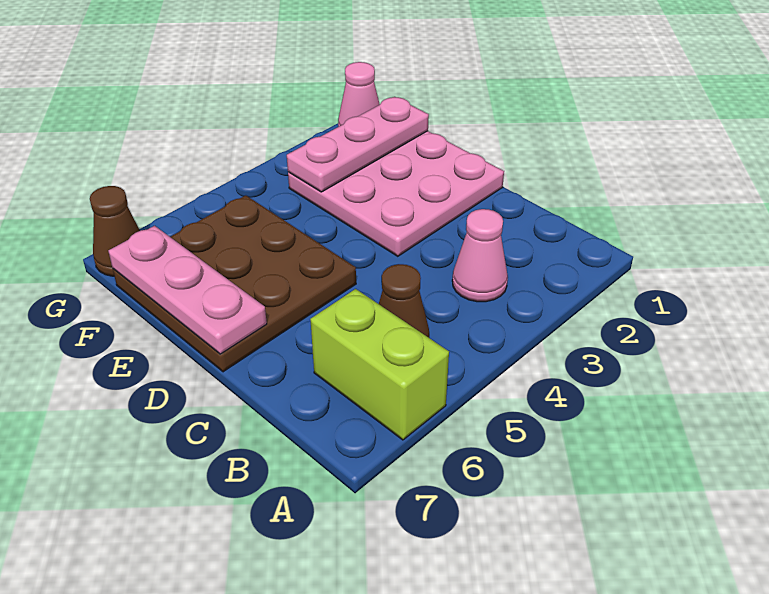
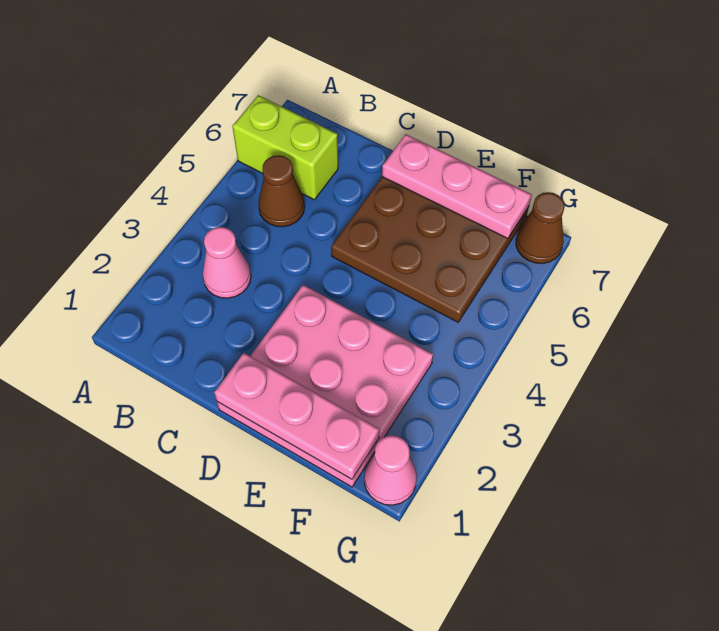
pink 1x3 plate [287,97,429,192] -> pink 1x3 plate turned to [214,353,380,479]

